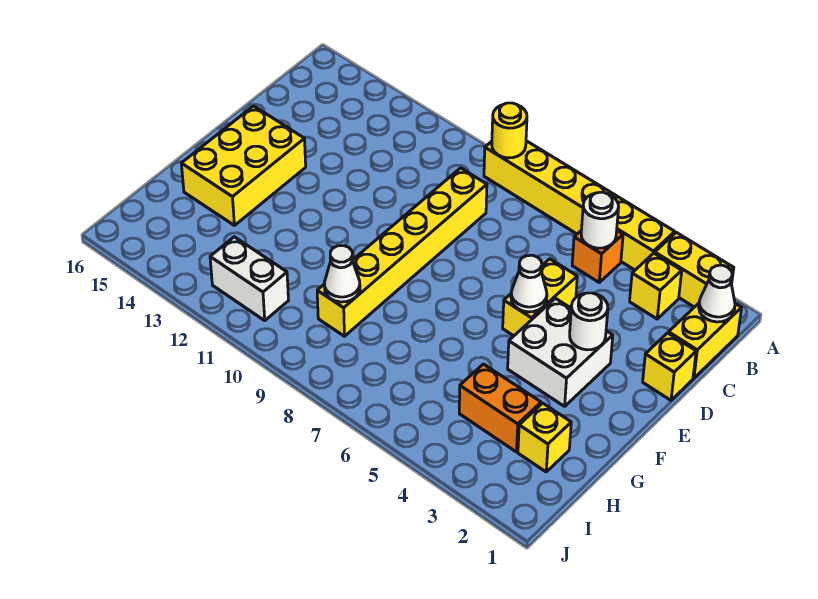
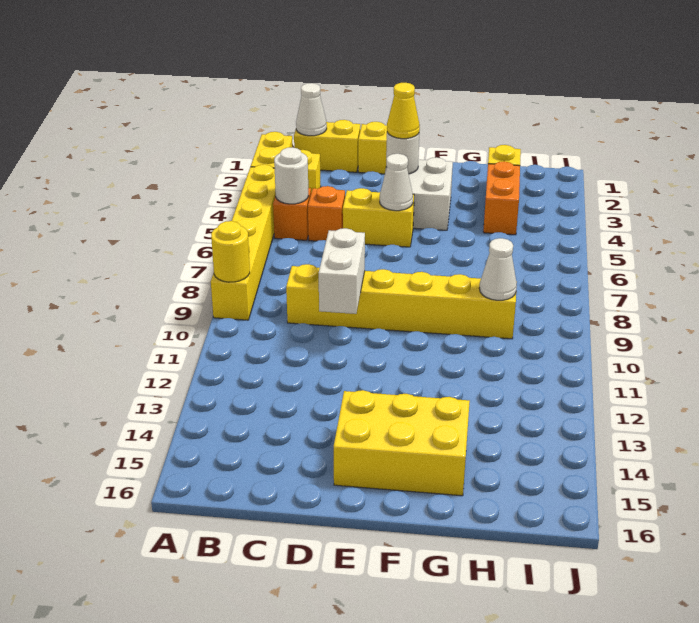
none -> orange 1x1 brick [308,186,345,241]
none -> yellow 1x1 cone [387,83,420,139]
white 1x2 brick [210,237,288,320] -> white 1x2 brick moved to [319,228,365,314]

